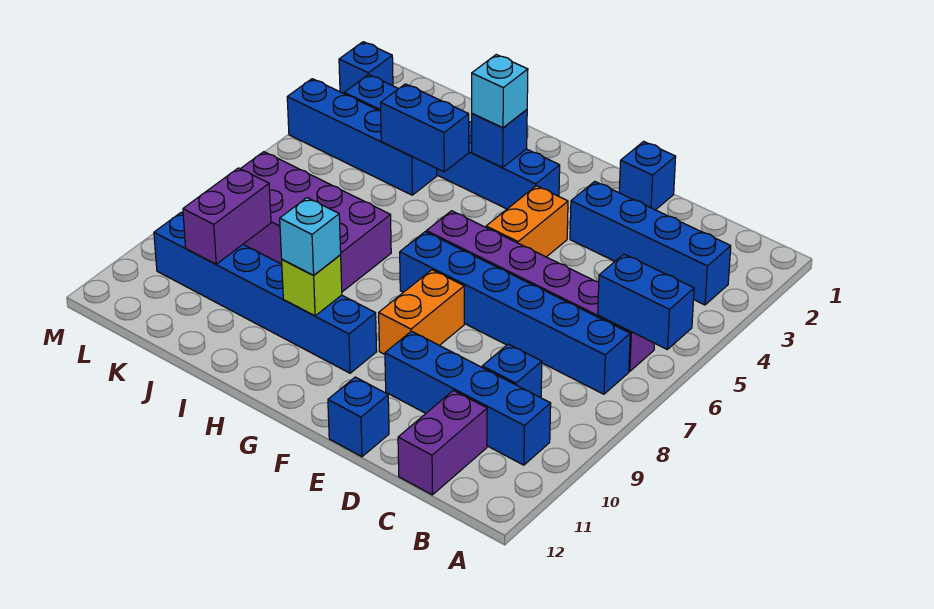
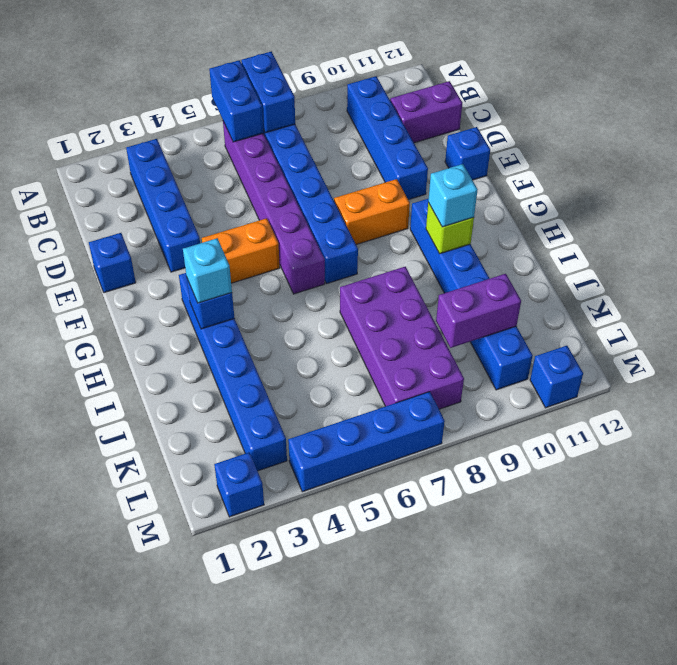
blue 1x1 brick [482,344,542,398] -> blue 1x1 brick moved to [530,346,583,408]
blue 1x2 brick [381,84,469,172] -> blue 1x2 brick moved to [241,52,295,133]
blue 1x4 brick [287,79,437,195] -> blue 1x4 brick turned to [288,392,445,492]

